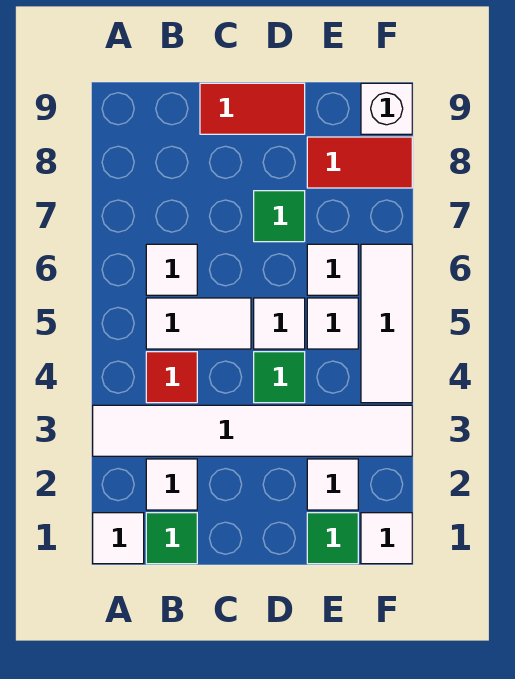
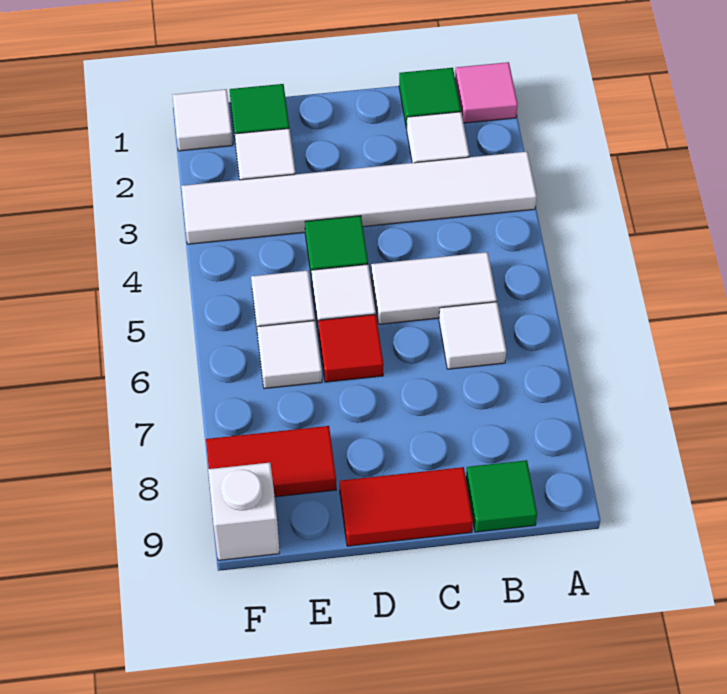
white 1x1 tile [93,513,144,564] -> pink 1x1 tile [455,62,518,123]
red 1x1 tile [146,352,197,403] -> red 1x1 tile moved to [318,314,384,382]
green 1x1 tile [254,191,305,242] -> green 1x1 tile moved to [466,460,537,532]
white 1x3 tile [361,244,412,403] -> none

